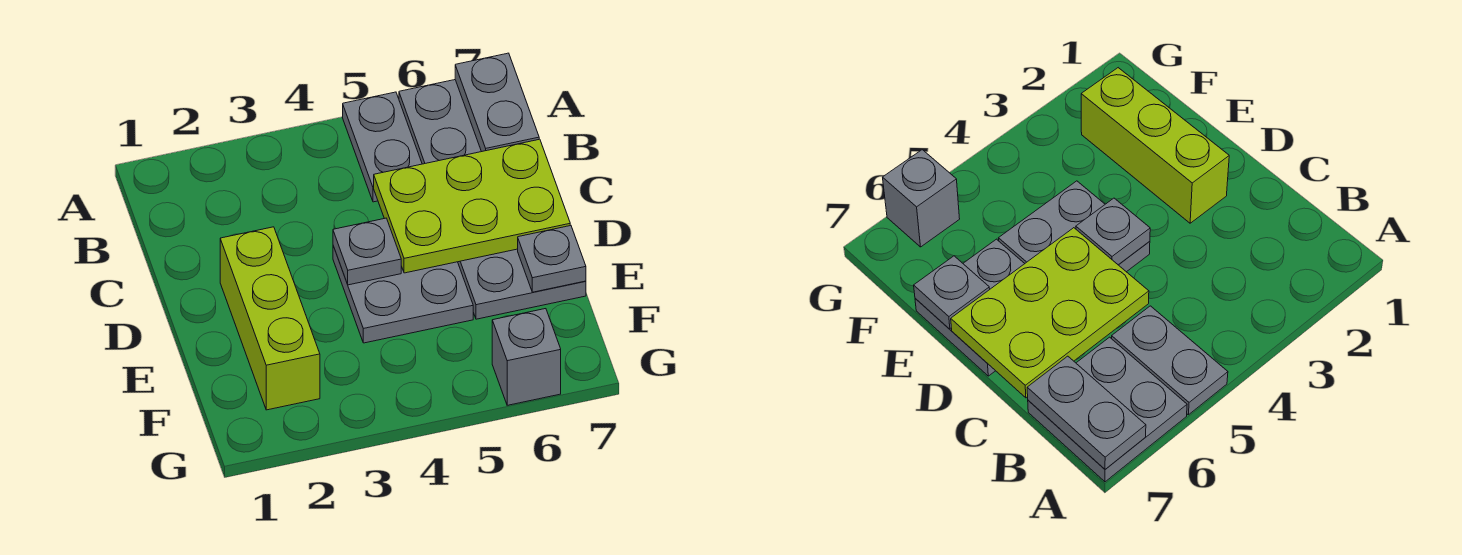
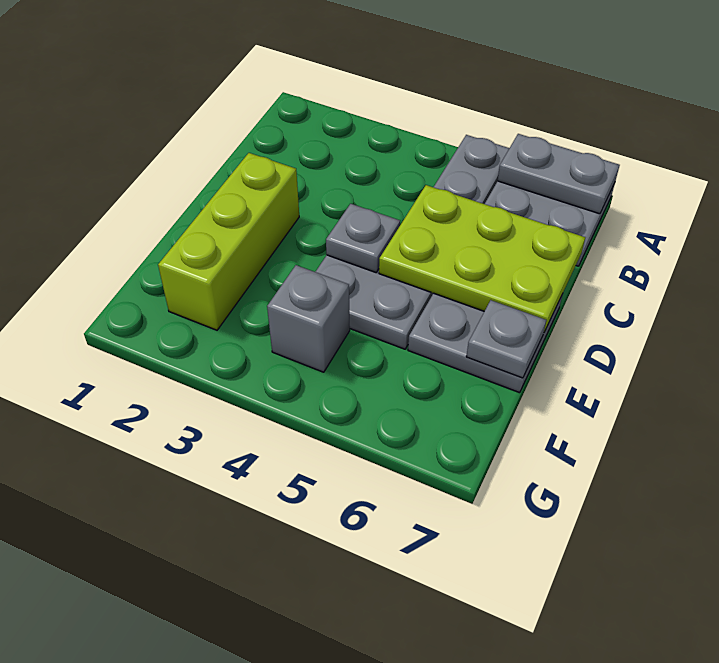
grey 1x2 plate [455,53,539,152] -> grey 1x2 plate turned to [498,134,620,214]
grey 1x1 brick [492,309,561,405] -> grey 1x1 brick moved to [267,265,350,372]

